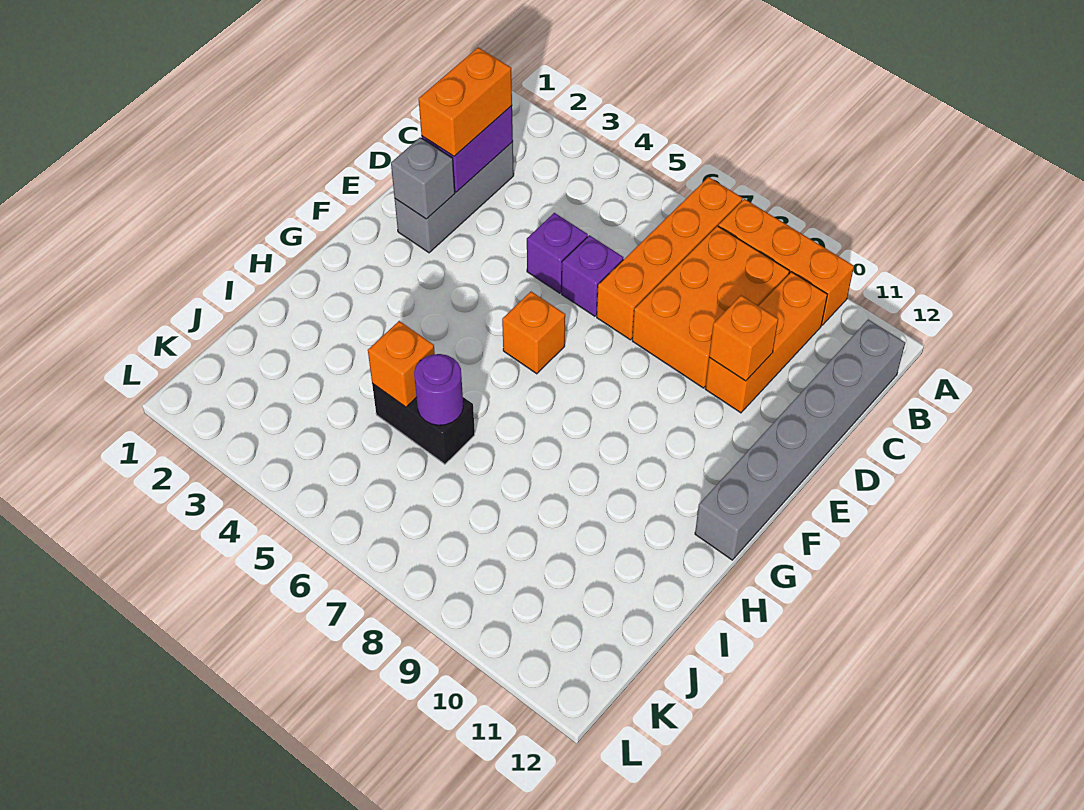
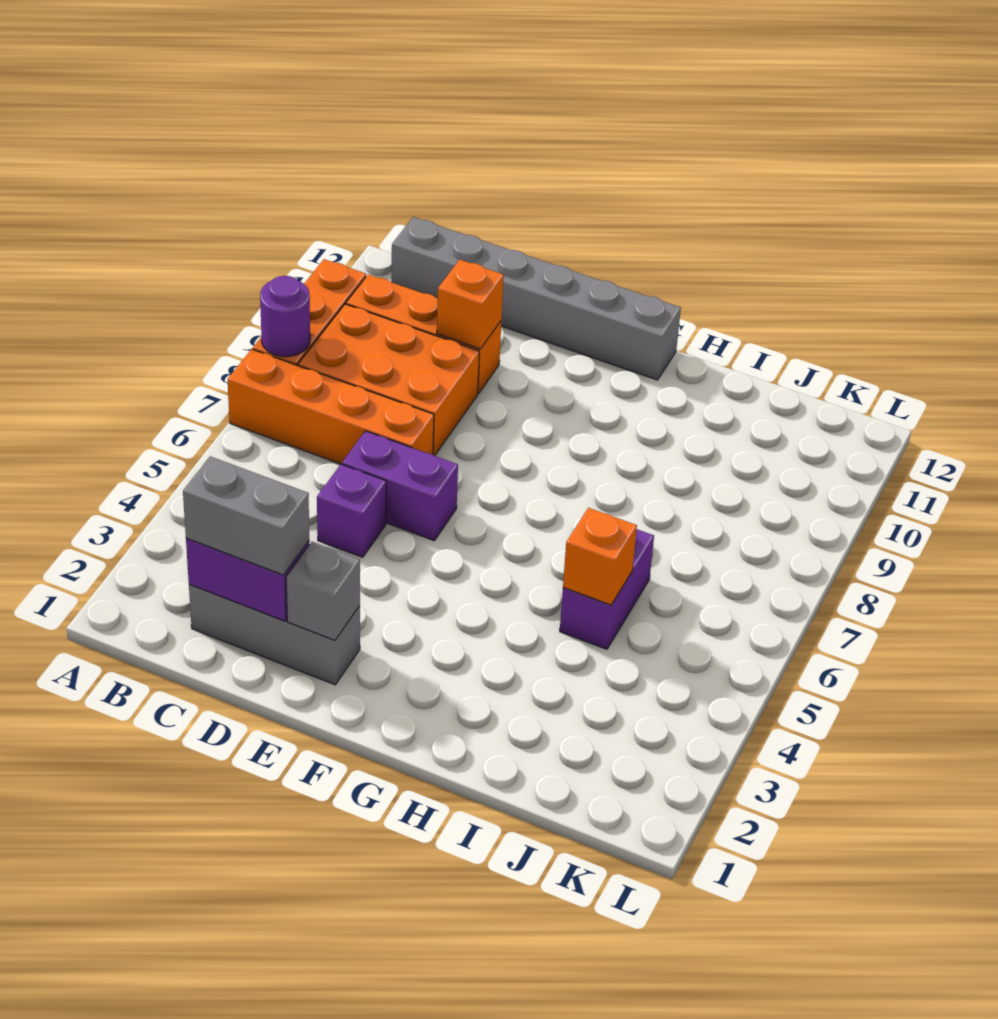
orange 1x2 brick [419,48,512,156] -> grey 1x2 brick [183,456,309,575]
purple 1x1 brick [562,235,624,316] -> purple 1x2 brick [342,431,458,541]
orange 1x1 brick [502,292,565,374] -> none
black 1x2 brick [372,384,475,464] -> purple 1x2 brick [560,529,654,649]
purple 1x1 round brick [414,354,463,425] -> purple 1x1 round brick moved to [260,276,310,357]

